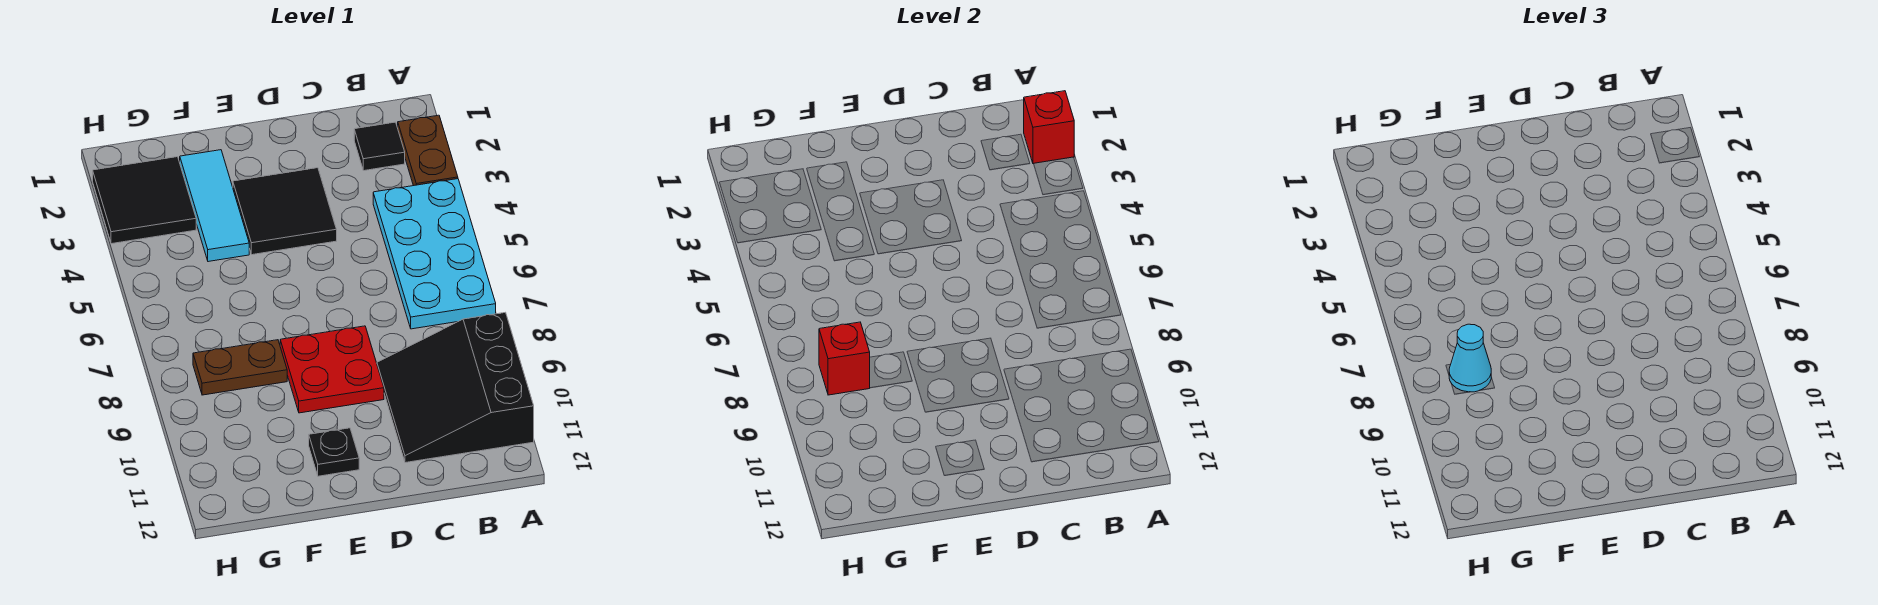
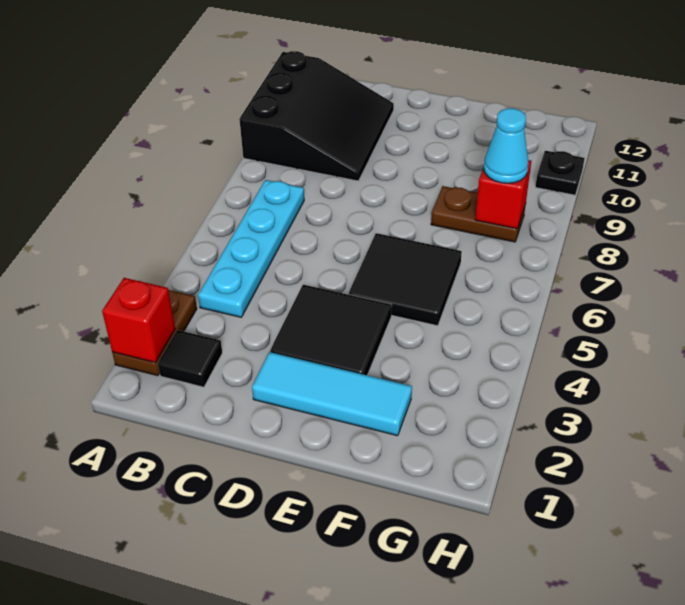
cyan 2x4 plate [373,179,496,329] -> cyan 1x4 plate [198,180,304,317]
red 2x2 plate [280,326,384,413] -> none
black 1x1 plate [309,428,359,476] -> black 1x1 plate moved to [535,151,585,195]
cyan 1x3 tile [180,150,249,262] -> cyan 1x3 tile turned to [252,352,412,436]
black 2x2 tile [93,157,196,244] -> black 2x2 tile moved to [349,233,462,326]

